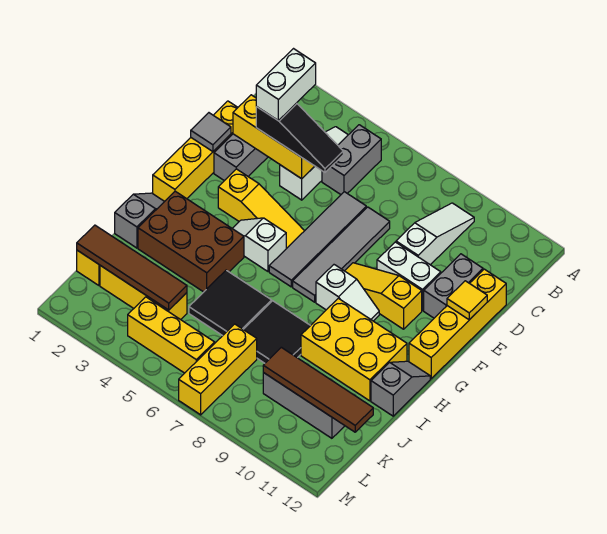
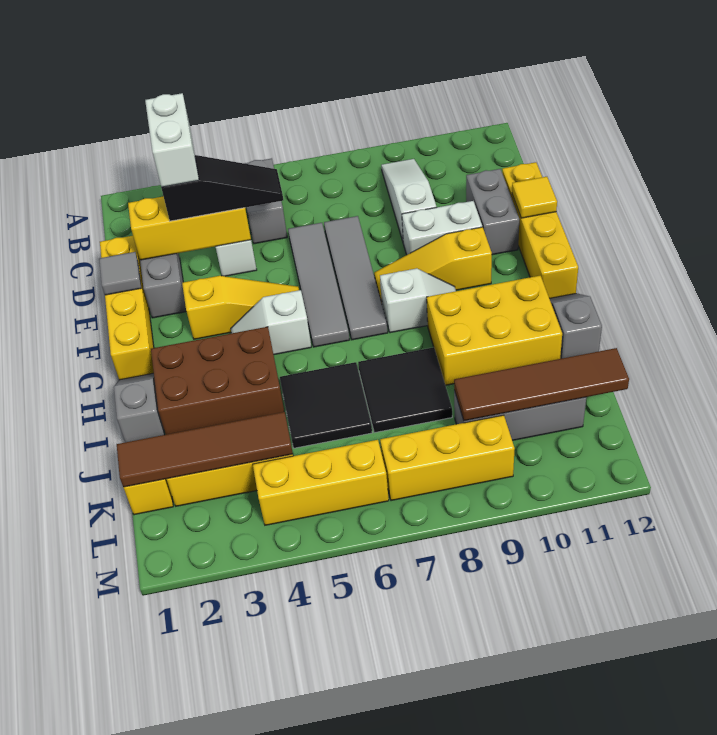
yellow 1x3 brick [179,324,257,415] -> yellow 1x3 brick turned to [380,415,515,501]

